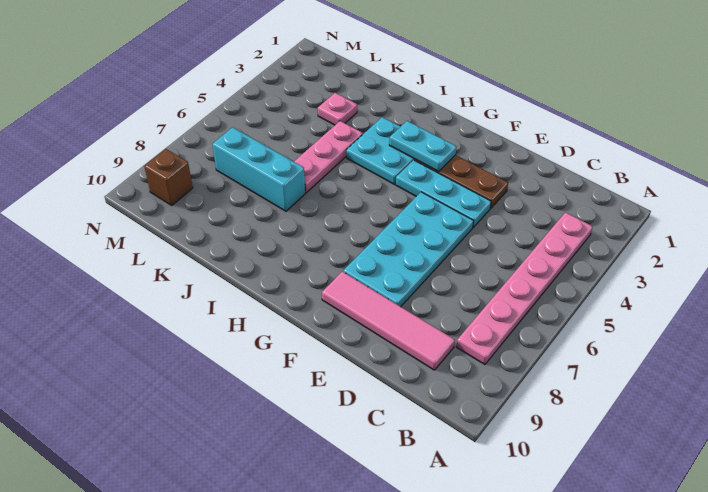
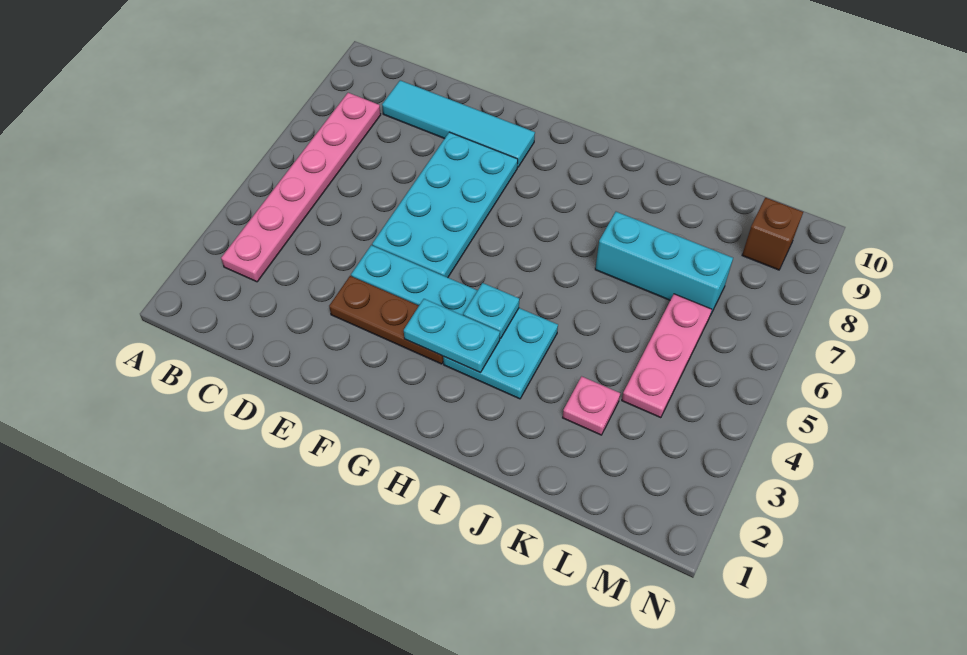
pink 1x4 tile [322,271,455,370] -> cyan 1x4 tile [382,80,535,167]
none -> cyan 1x1 plate [463,283,519,339]
pink 1x3 plate [294,121,363,193] -> pink 1x3 plate moved to [622,294,712,418]

